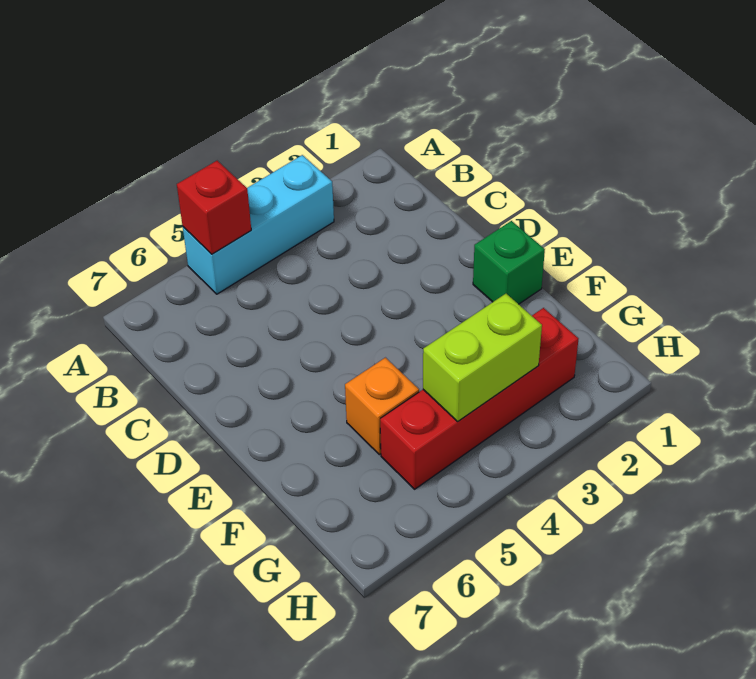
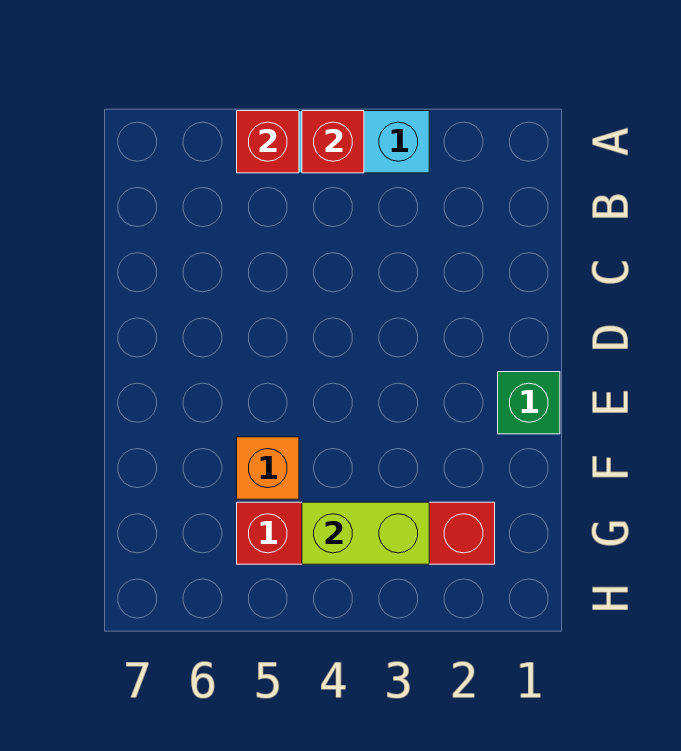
none -> red 1x1 brick [302,111,364,173]

